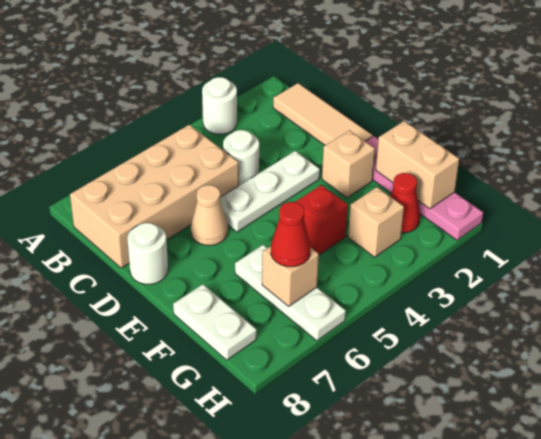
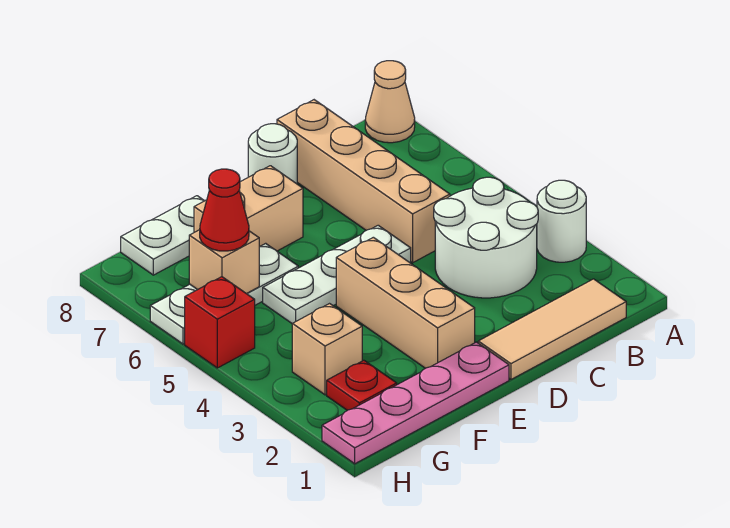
tan 2x4 brick [70,125,239,268] -> tan 1x4 brick [277,100,450,263]
white 1x1 round brick [223,130,259,185] -> white 2x2 round brick [434,177,538,298]
white 1x3 plate [220,151,320,232] -> white 1x3 plate turned to [263,225,411,324]
tan 1x1 cone [191,185,228,245] -> tan 1x1 cone moved to [365,61,415,143]
tan 1x1 brick [322,130,375,198] -> tan 1x3 brick [336,237,475,368]
tan 1x2 brick [376,121,459,209] -> tan 1x2 brick moved to [194,166,303,251]
red 1x1 brick [296,185,348,255] -> red 1x1 brick moved to [185,277,255,368]
red 1x1 cone [390,173,420,233] -> red 1x1 plate [327,360,397,410]

